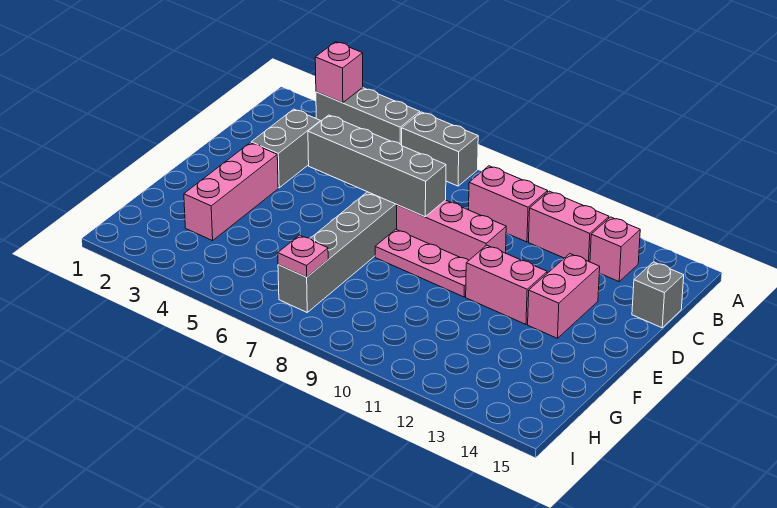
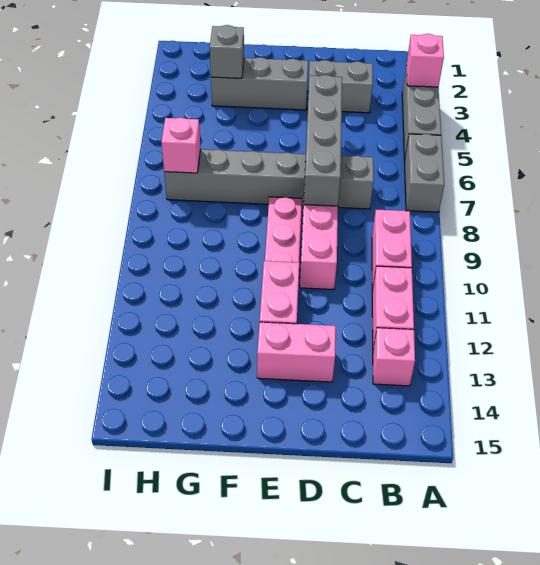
grey 1x1 brick [632,262,684,328] -> grey 1x1 brick moved to [210,25,244,78]
pink 1x3 brick [184,143,278,241] -> grey 1x3 brick [211,57,308,110]
pink 1x1 plate [278,235,328,277] -> pink 1x1 brick [161,118,201,173]

